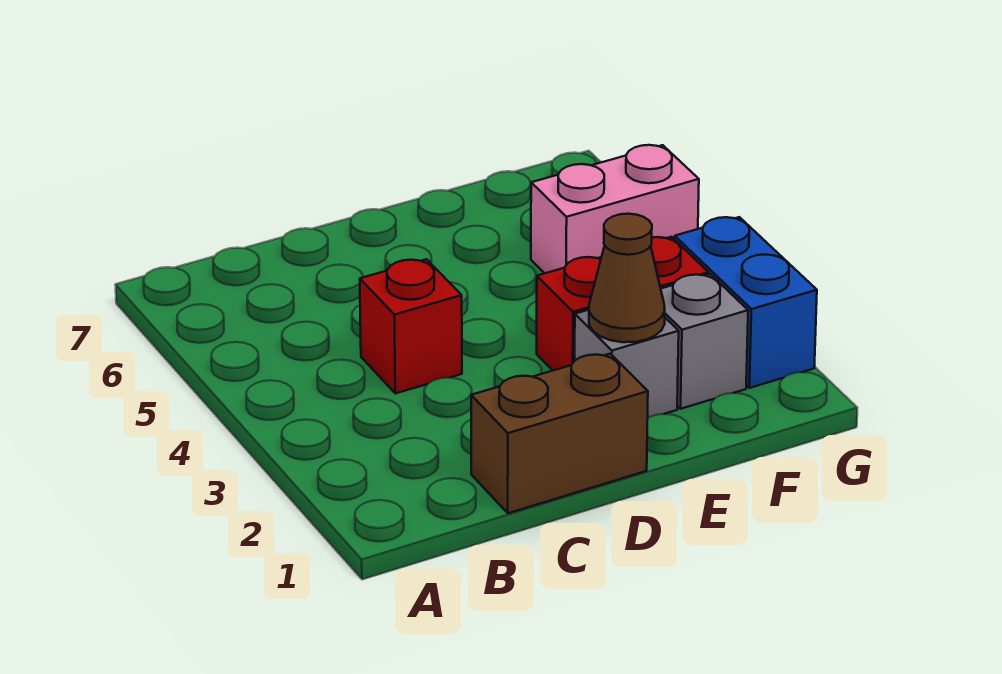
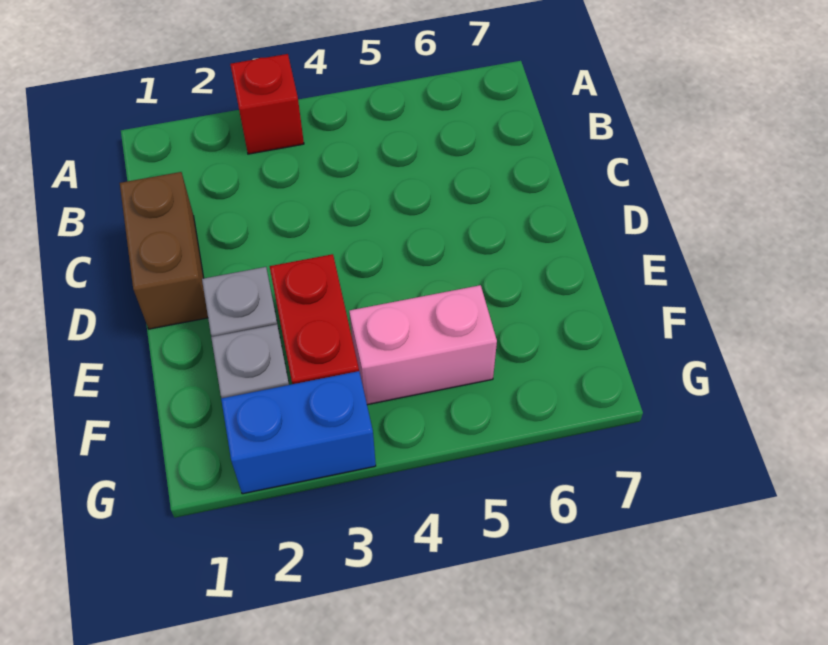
red 1x1 brick [360,259,462,393] -> red 1x1 brick moved to [230,54,304,154]
brown 1x1 cone [589,214,665,342] -> none
pink 1x2 brick [531,145,699,273] -> pink 1x2 brick turned to [349,285,497,405]

